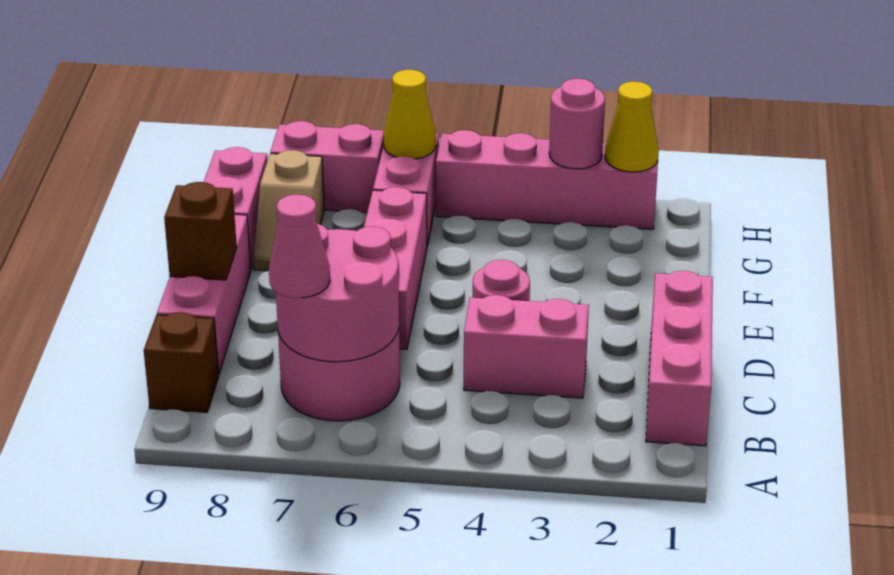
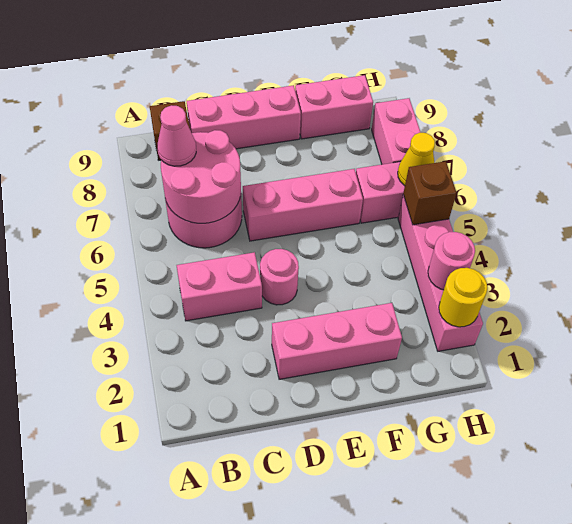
pink 1x3 brick [646,271,713,446] -> pink 1x3 brick moved to [272,303,402,379]
pink 1x2 brick [464,295,589,398] -> pink 1x2 brick turned to [177,252,262,321]
brown 1x1 brick [164,182,237,280] -> brown 1x1 brick moved to [403,161,457,225]
tan 1x2 slope [253,150,324,271] -> none
yellow 1x1 cone [605,82,659,172] -> yellow 1x1 round brick [439,268,487,327]

